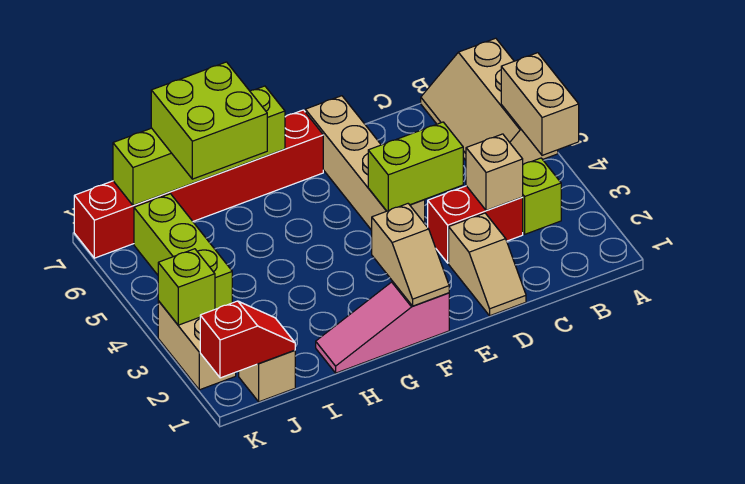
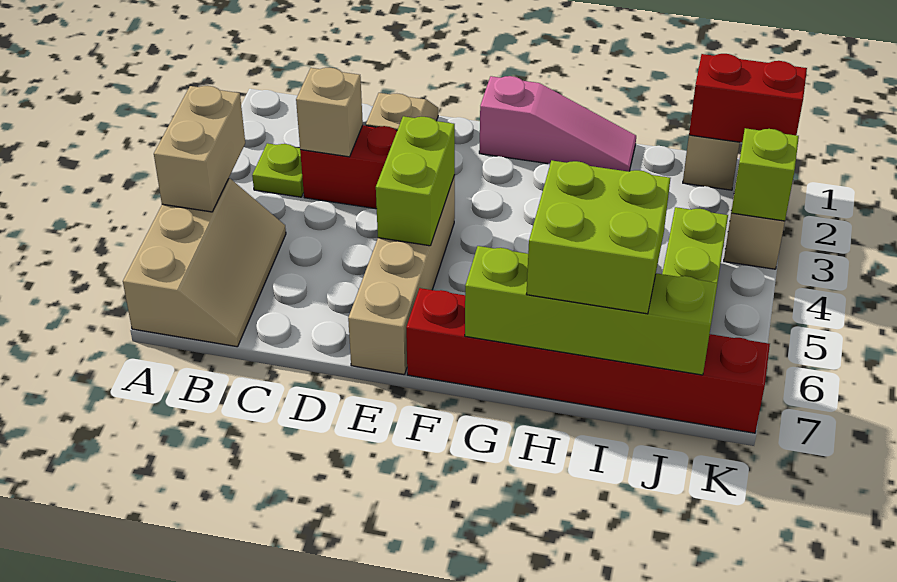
lime 1x1 brick [523,158,561,234] -> lime 1x1 plate [252,143,304,197]
lime 1x2 brick [368,122,463,211] -> lime 1x2 brick turned to [376,116,455,246]
tan 1x2 slope [372,204,449,306] -> none
red 1x2 slope [200,301,295,378] -> red 1x2 brick [689,54,807,142]

